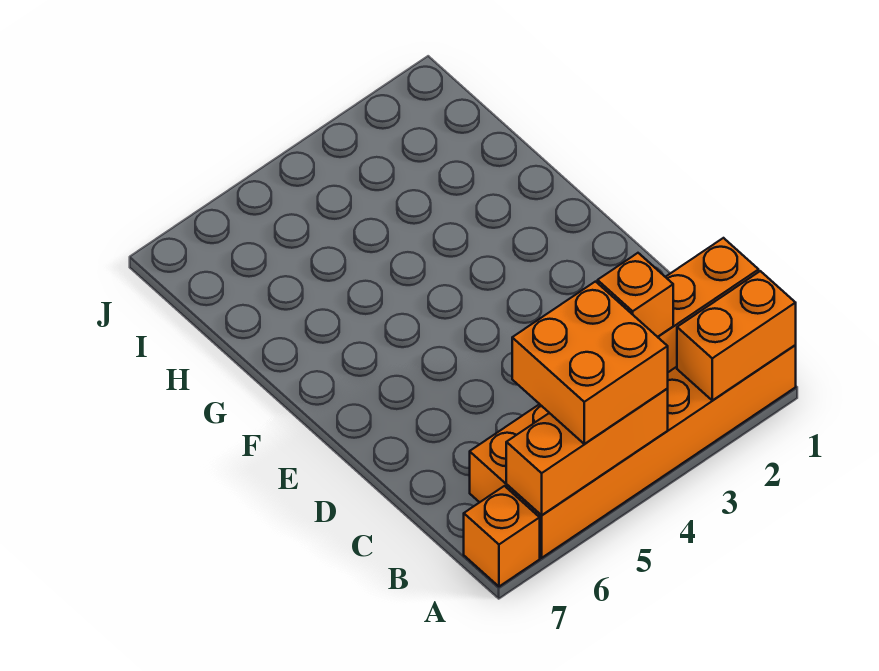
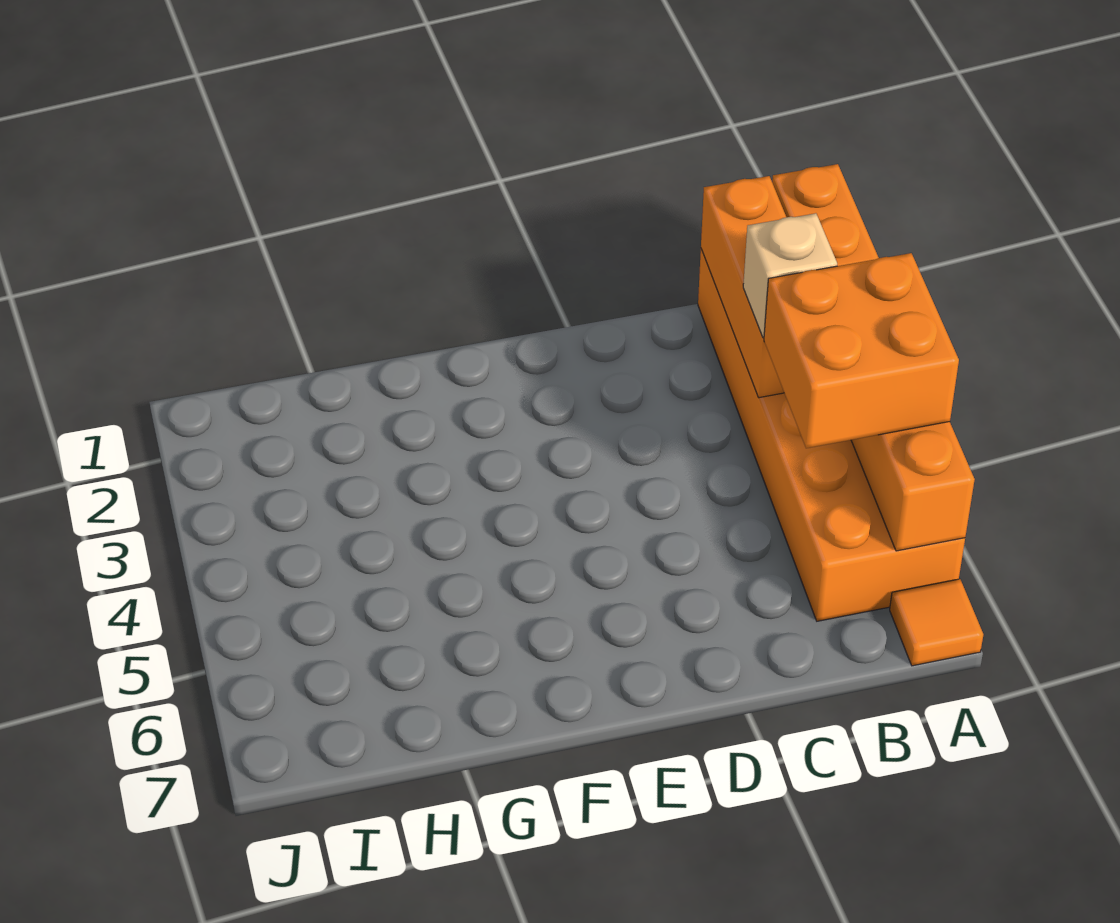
orange 1x1 brick [464,486,540,586] -> orange 1x1 tile [890,579,983,666]
orange 1x1 brick [598,253,673,337] -> tan 1x1 brick [743,213,837,338]

